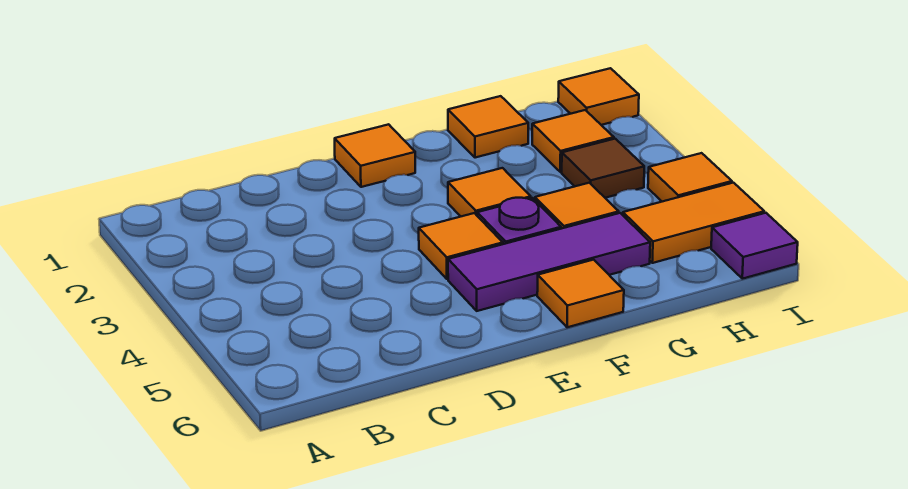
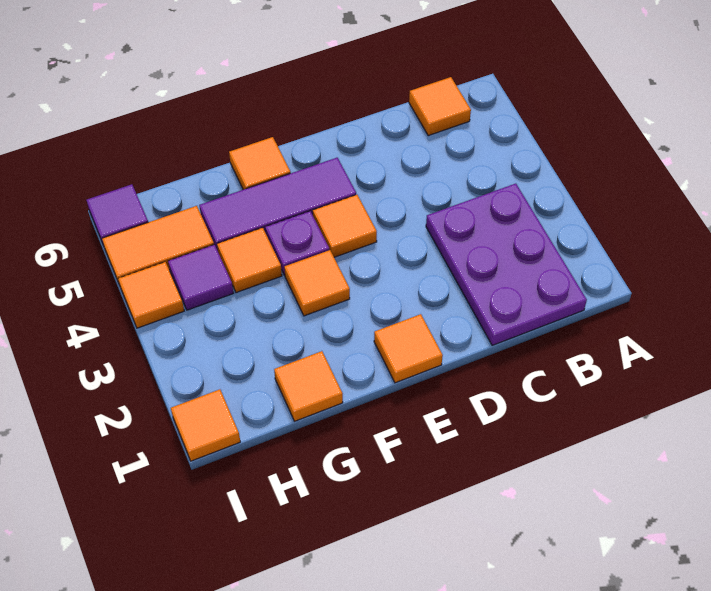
none -> purple 2x3 plate [426,184,587,346]
orange 1x1 tile [532,110,614,172] -> orange 1x1 tile moved to [409,77,471,136]
brown 1x1 tile [562,139,644,198] -> none
none -> purple 1x1 tile [168,245,233,310]

